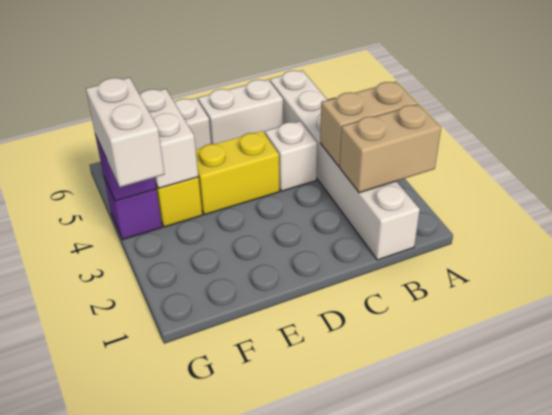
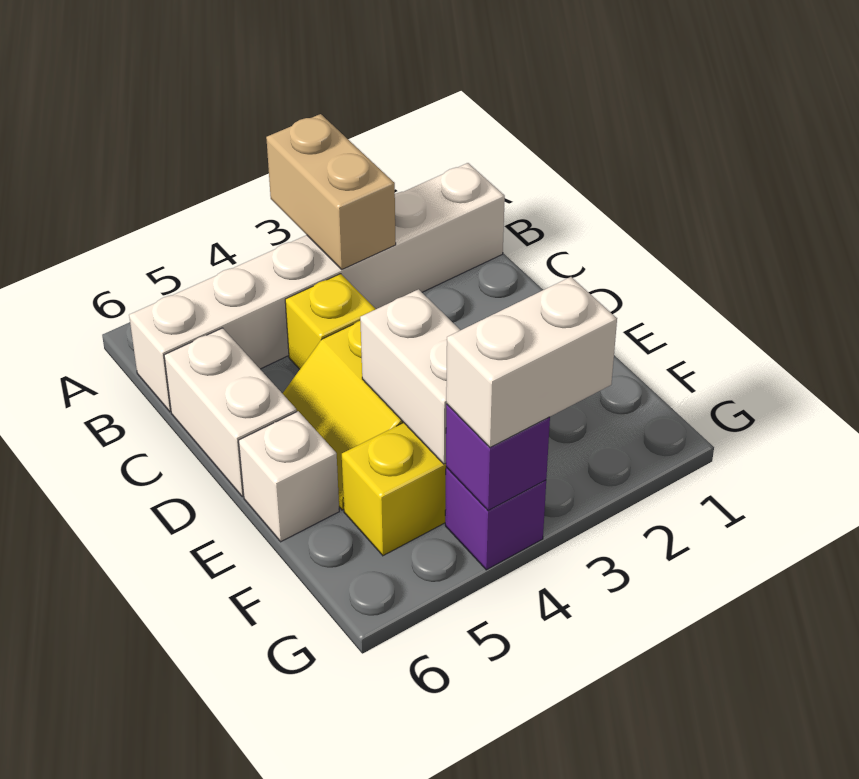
tan 1x2 brick [339,104,441,193] -> none
white 1x1 brick [265,121,317,191] -> yellow 1x1 brick [285,274,376,369]
white 1x2 brick [140,89,198,188] -> white 1x2 brick turned to [360,289,460,464]

